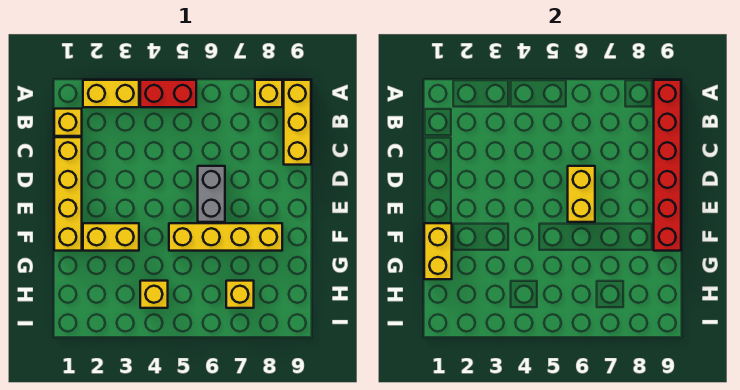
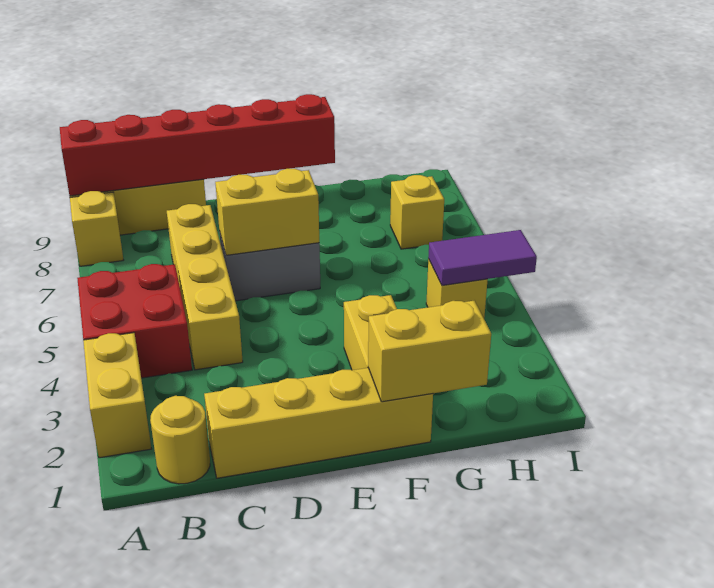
red 1x2 brick [140,80,196,107] -> red 2x2 brick [77,264,192,378]
yellow 1x1 brick [54,109,82,136] -> yellow 1x1 round brick [150,396,210,484]
yellow 1x4 brick [169,223,282,251] -> yellow 1x4 brick moved to [167,204,243,370]
none -> purple 1x2 tile [428,230,537,285]

